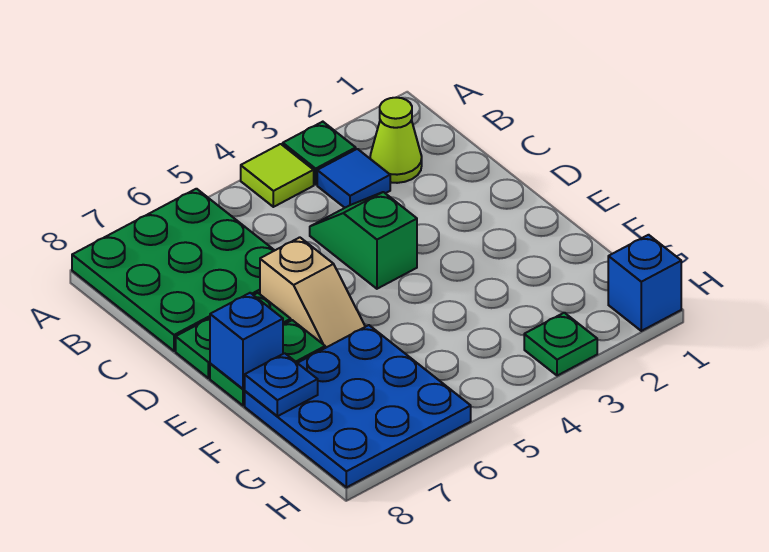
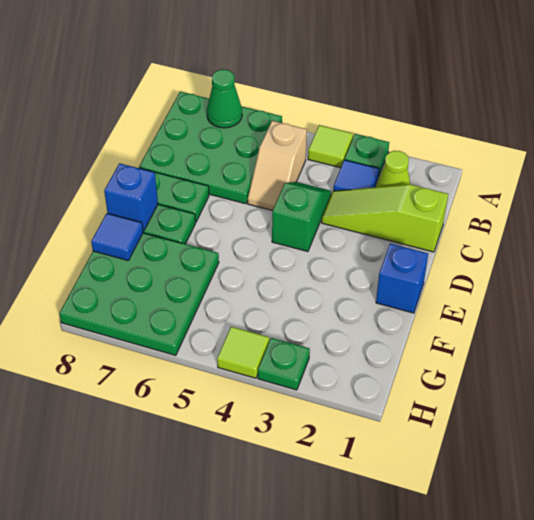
none -> green 1x1 cone [207,69,242,128]
none -> lime 1x3 slope [322,184,448,252]
tan 1x2 slope [260,237,365,348] -> tan 1x2 slope moved to [248,121,307,211]
blue 3x3 plate [245,325,471,487] -> green 3x3 plate [59,233,219,355]
blue 1x1 plate [244,353,318,416] -> blue 1x1 tile [91,213,143,260]
blue 1x1 brick [608,235,681,331] -> blue 1x1 brick moved to [376,244,428,313]
none -> lime 1x1 tile [217,327,269,378]

